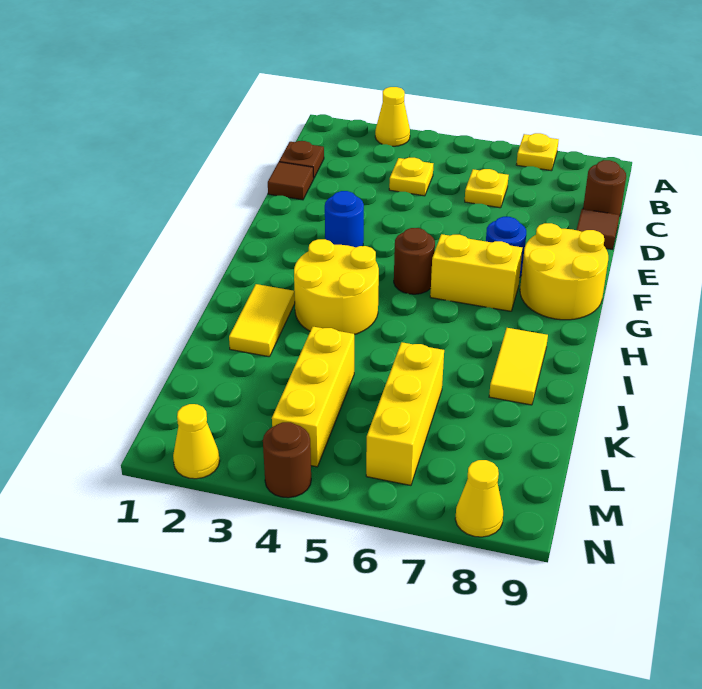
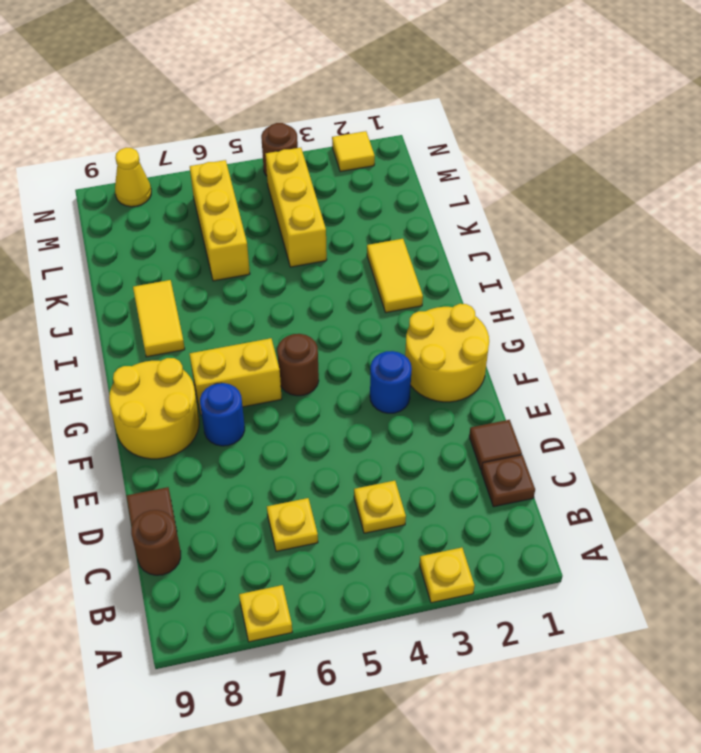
yellow 1x1 cone [375,87,410,146] -> yellow 1x1 plate [420,548,475,603]
yellow 2x2 round brick [294,239,379,335] -> yellow 2x2 round brick moved to [405,304,489,402]
yellow 1x1 cone [173,404,220,479] -> yellow 1x1 tile [332,131,375,172]

